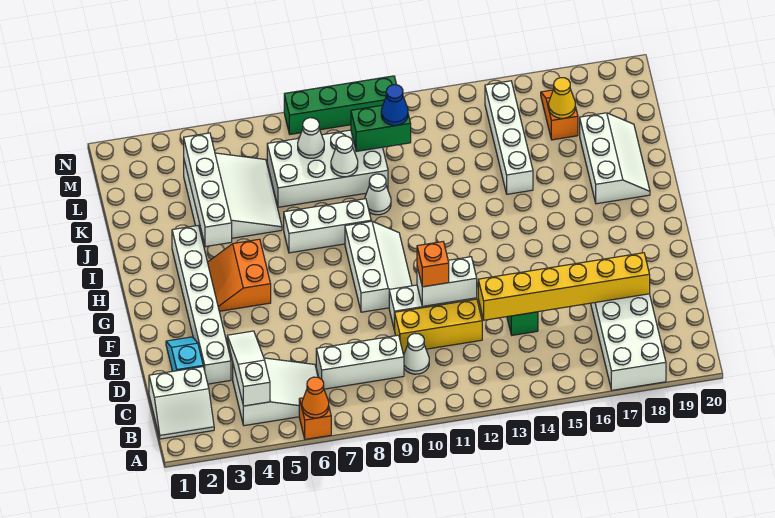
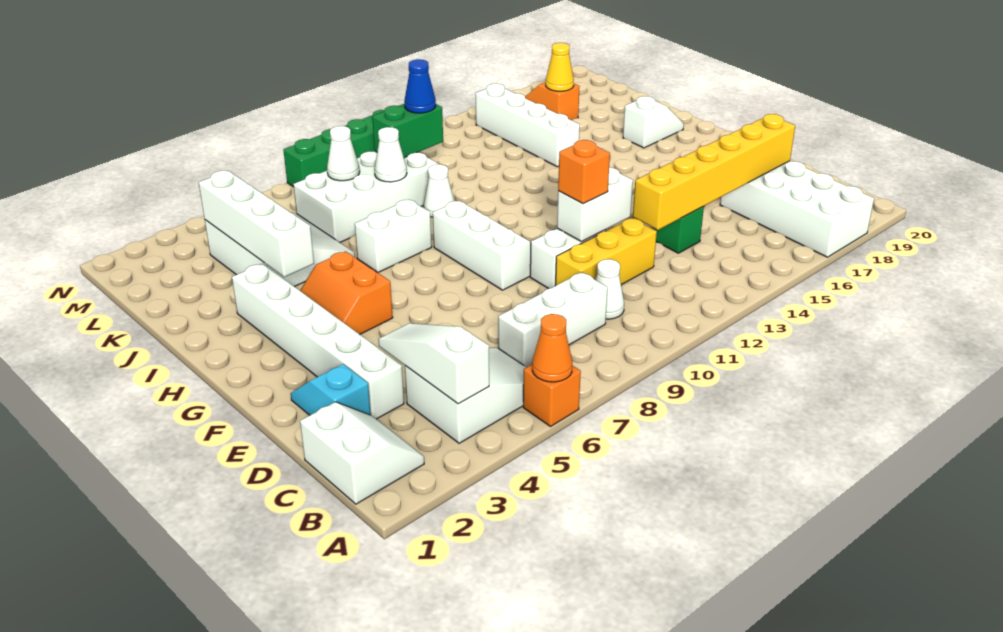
white 2x2 slope [149,367,214,439] -> white 2x2 slope turned to [300,402,424,504]
white 1x3 brick [284,199,371,253] -> white 1x2 brick [355,200,432,273]
white 2x3 slope [580,113,650,204] -> white 1x2 slope [623,96,684,148]

